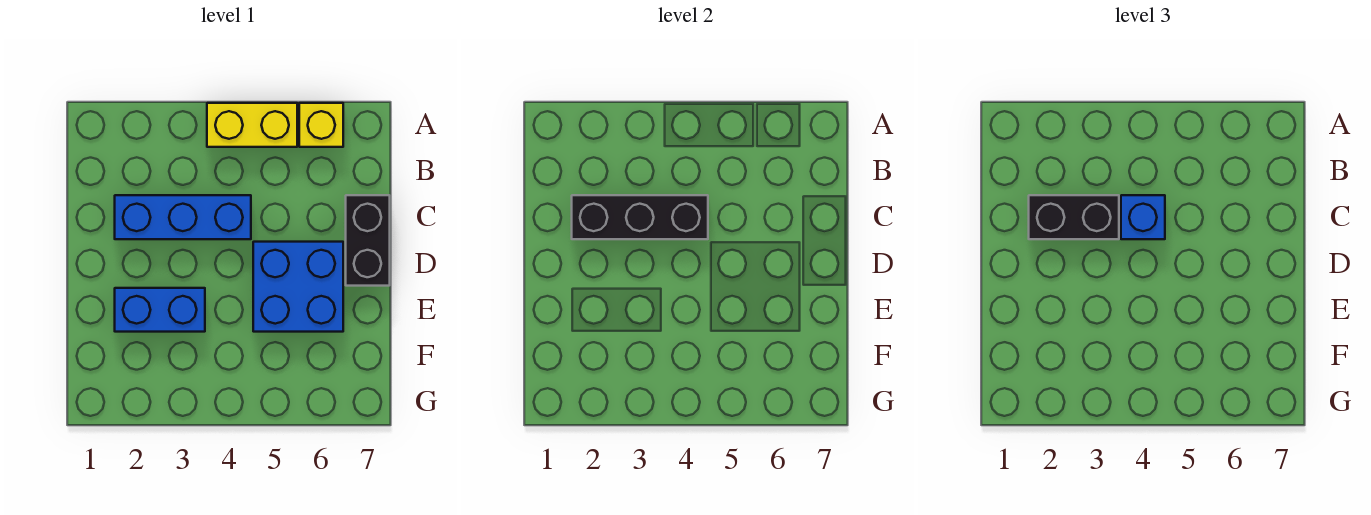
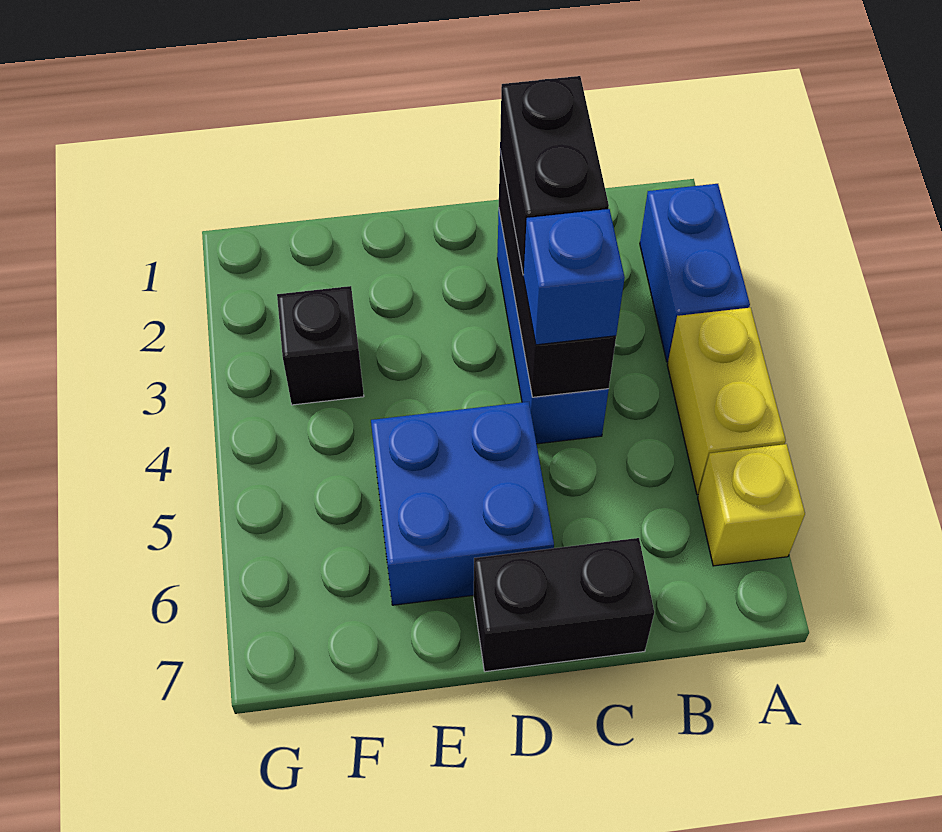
blue 1x2 brick [115,288,205,332] -> blue 1x2 brick moved to [640,184,750,362]
none -> black 1x1 brick [277,286,364,405]

